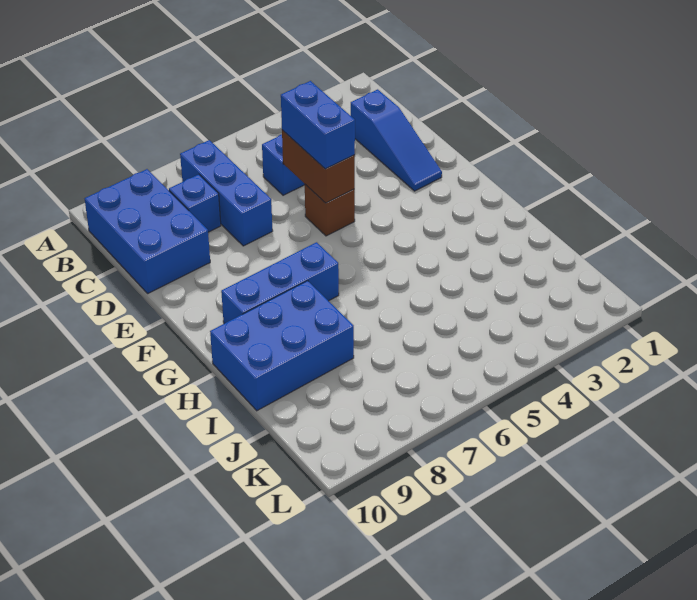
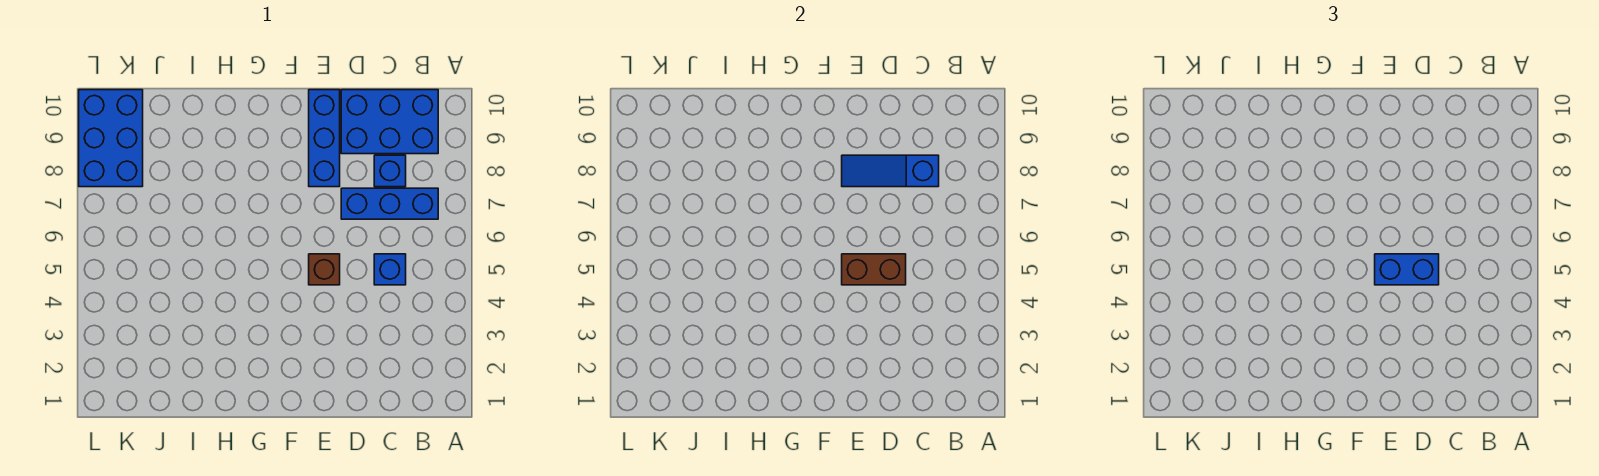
blue 1x3 slope [351,89,442,191] -> blue 1x3 slope moved to [842,155,939,187]
blue 1x3 brick [221,242,339,324] -> blue 1x3 brick moved to [309,90,340,187]
blue 2x3 brick [210,281,354,411] -> blue 2x3 brick moved to [79,90,143,187]

